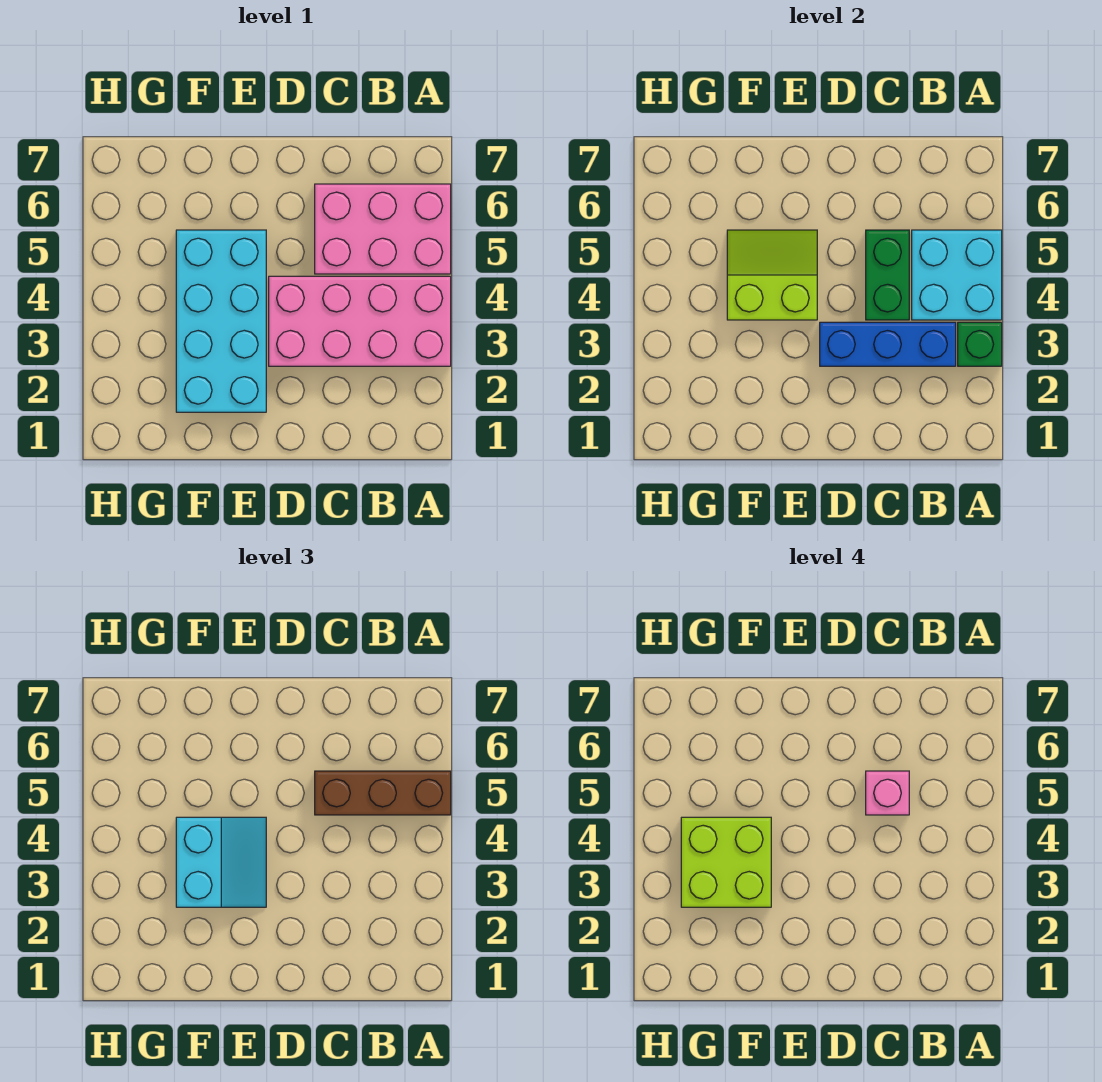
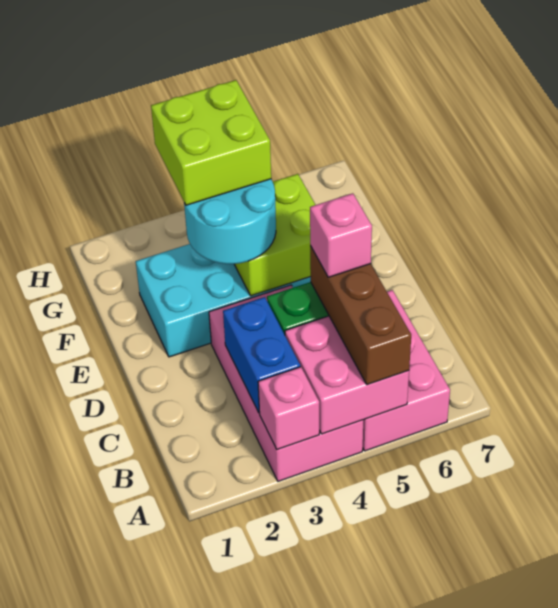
green 1x1 brick [958,322,1002,366] -> pink 1x1 brick [258,367,319,450]
cyan 2x2 brick [912,230,1002,320] -> pink 2x2 brick [285,316,409,434]
blue 1x3 brick [820,322,956,366] -> blue 1x2 brick [223,297,300,413]
cyan 2x2 slope [176,817,266,907] -> cyan 2x2 round brick [184,179,276,264]
lime 2x2 slope [727,230,817,320] -> lime 2x2 brick [234,174,315,296]

